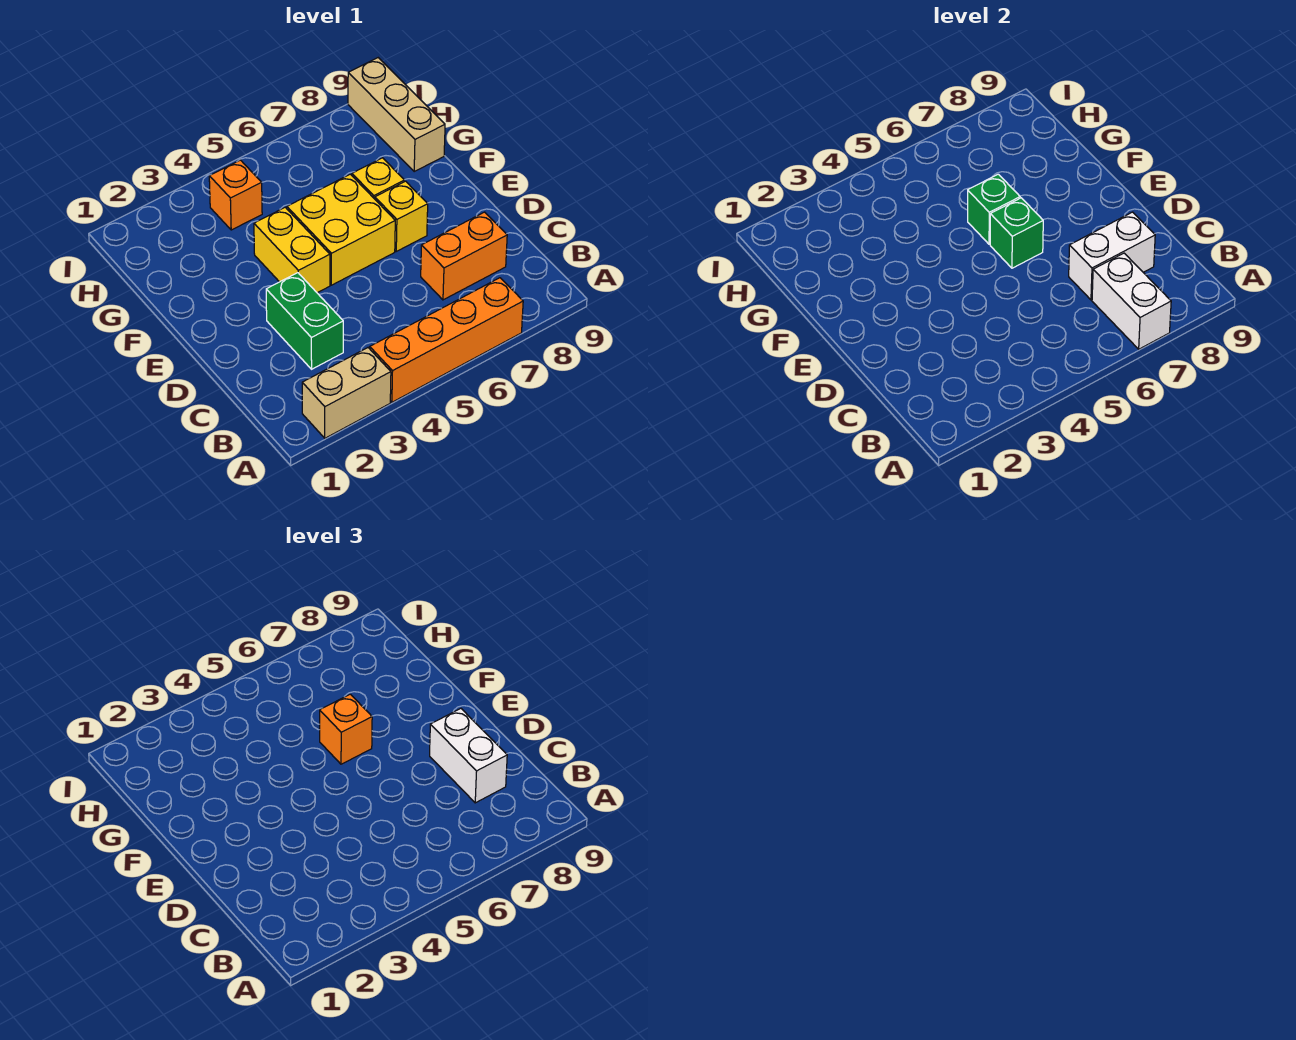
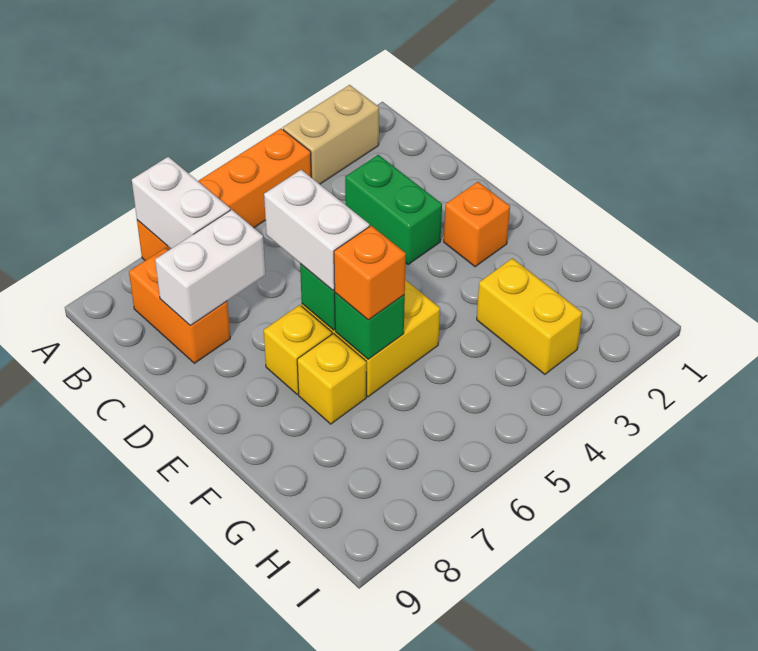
orange 1x2 brick [421,212,507,300] -> orange 1x2 brick turned to [129,248,230,363]
white 1x2 brick [430,709,507,803] -> white 1x2 brick moved to [264,170,369,290]
yellow 1x2 brick [254,207,330,293] -> yellow 1x2 brick moved to [477,258,582,374]
tan 1x3 brick [348,58,445,171] -> none
orange 1x1 brick [209,160,262,230] -> orange 1x1 brick moved to [444,182,510,267]

